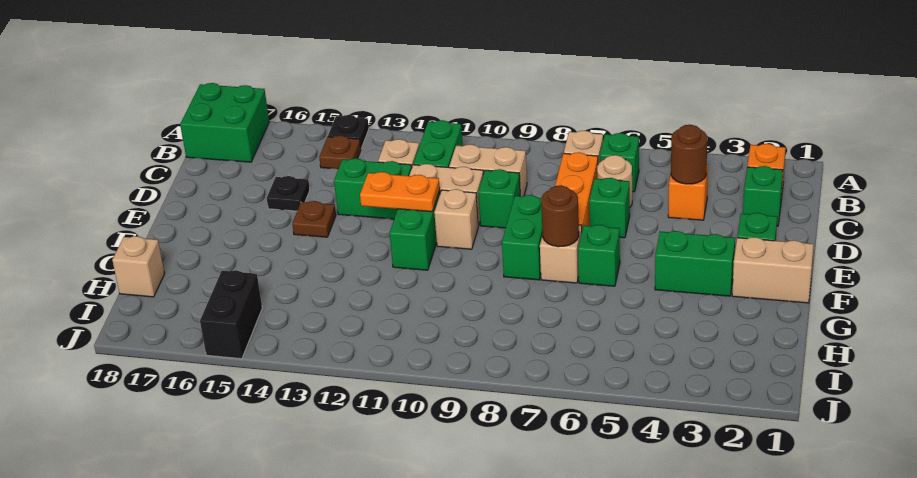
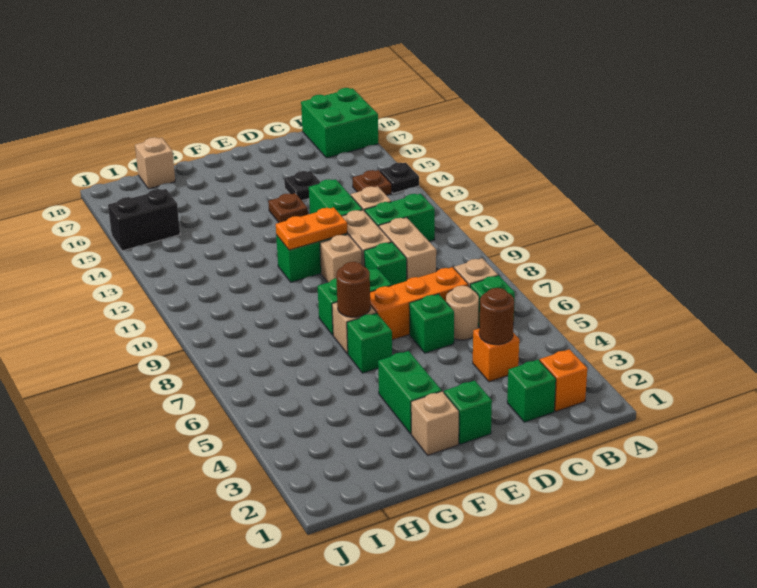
orange 1x2 plate [360,172,440,212] -> orange 1x2 plate turned to [276,207,347,250]
tan 1x2 brick [732,237,814,303] -> tan 1x1 brick [411,391,459,455]

